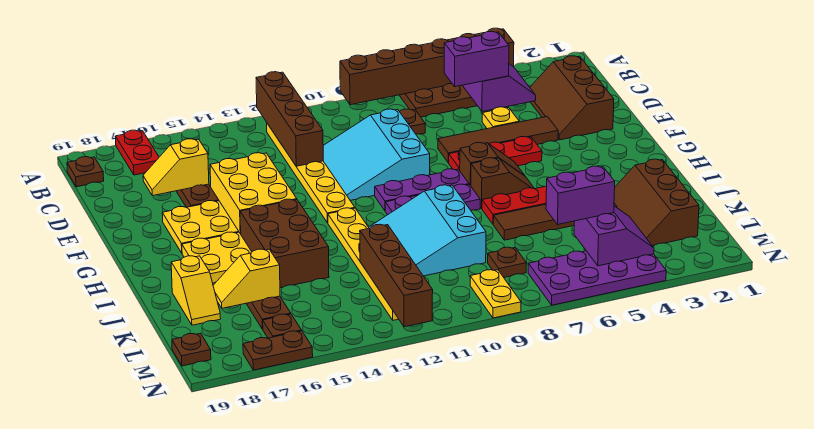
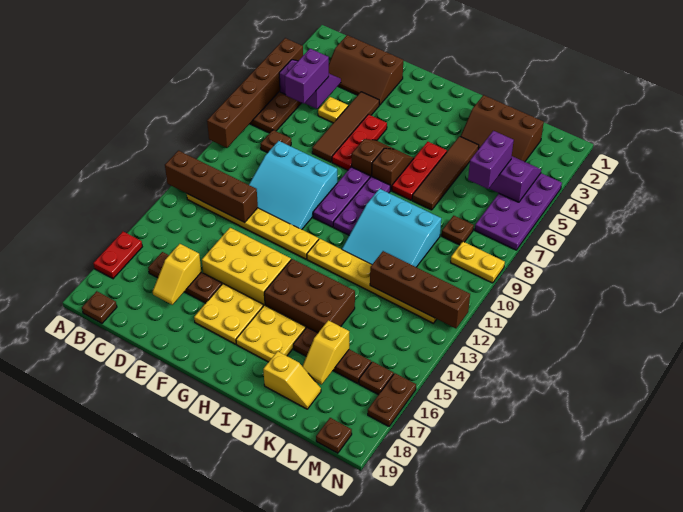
red 1x2 plate [115,130,159,175] -> red 1x2 plate turned to [93,232,142,279]

